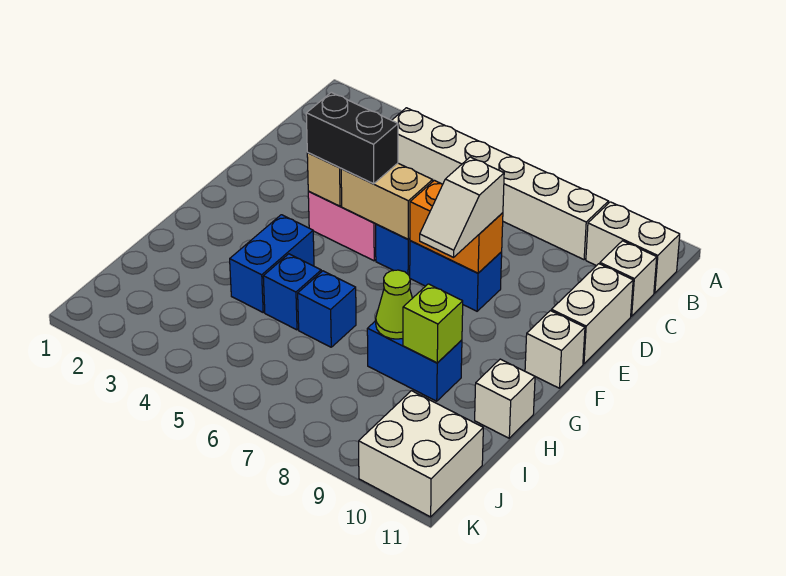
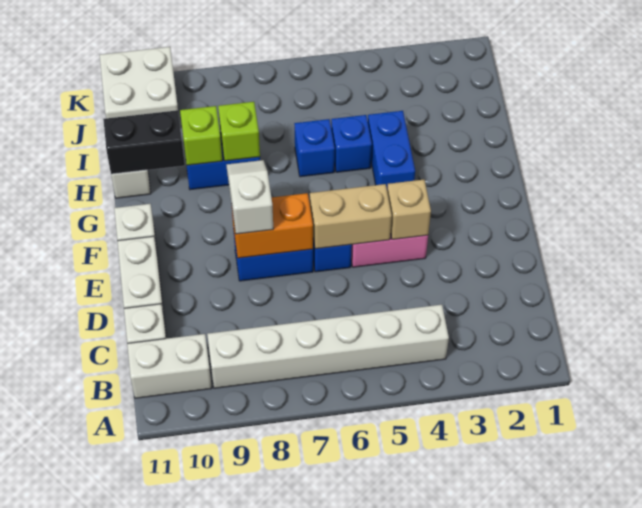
black 1x2 brick [306,92,398,184] -> black 1x2 brick moved to [103,110,185,174]
lime 1x1 cone [376,270,412,339] -> lime 1x1 brick [218,102,260,161]

